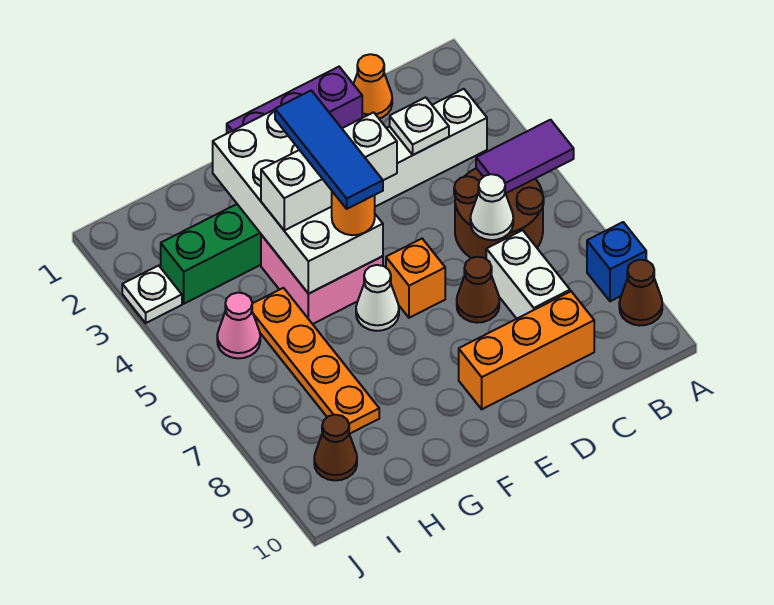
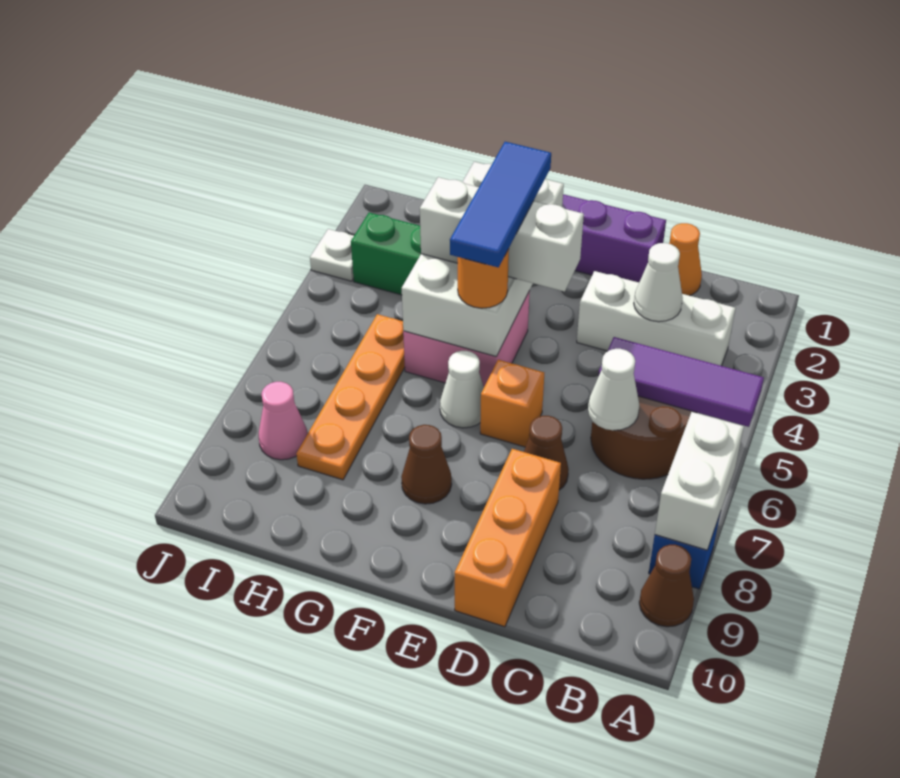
purple 1x2 tile [476,120,574,193] -> purple 1x3 tile [598,337,764,427]
white 1x1 plate [390,97,449,155] -> white 1x1 cone [634,243,683,322]
white 1x2 brick [486,230,570,319] -> white 1x2 brick moved to [655,412,744,550]
orange 1x3 brick [459,291,594,409] -> orange 1x3 brick turned to [455,449,561,627]
pink 1x1 cone [217,293,260,358] -> pink 1x1 cone moved to [259,382,307,460]
brown 1x1 cone [314,415,357,480] -> brown 1x1 cone moved to [401,425,452,504]

